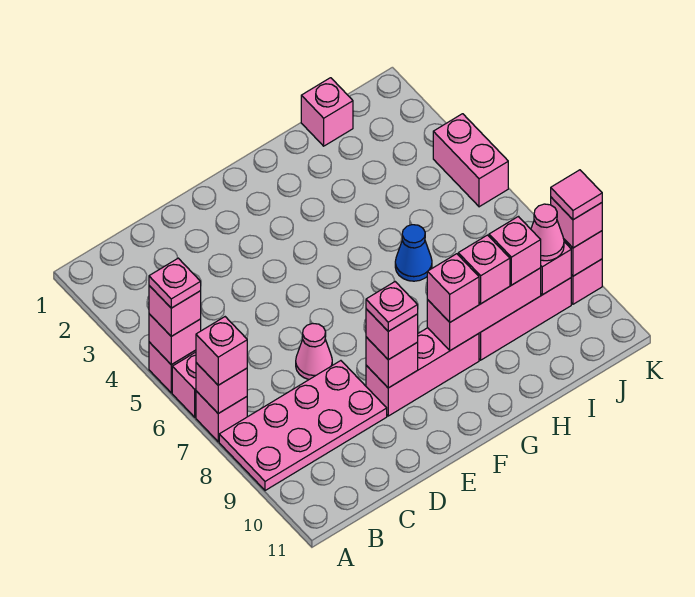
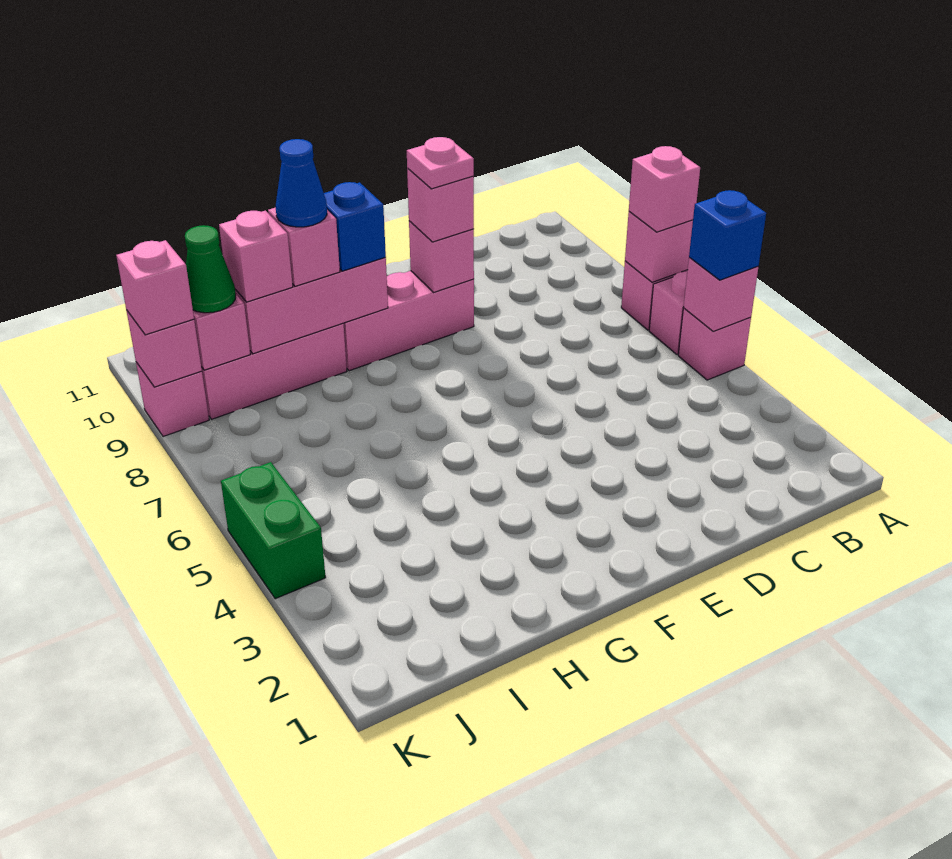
pink 1x1 brick [149,286,201,336] -> blue 1x1 brick [689,190,766,280]
pink 1x1 plate [149,258,201,308] -> none
pink 2x4 plate [219,361,387,491] -> none
pink 1x1 cone [296,323,332,379] -> none
pink 1x1 brick [427,254,479,322] -> blue 1x1 brick [324,182,386,271]
blue 1x1 cone [395,225,432,281] -> blue 1x1 cone moved to [276,139,327,227]
pink 1x1 brick [301,78,353,146] -> none
pink 1x1 cone [531,204,564,261] -> green 1x1 cone [185,225,236,313]
pink 1x2 brick [433,114,508,207] -> green 1x2 brick [221,462,326,599]
pink 1x1 tile [551,170,602,220] -> none

